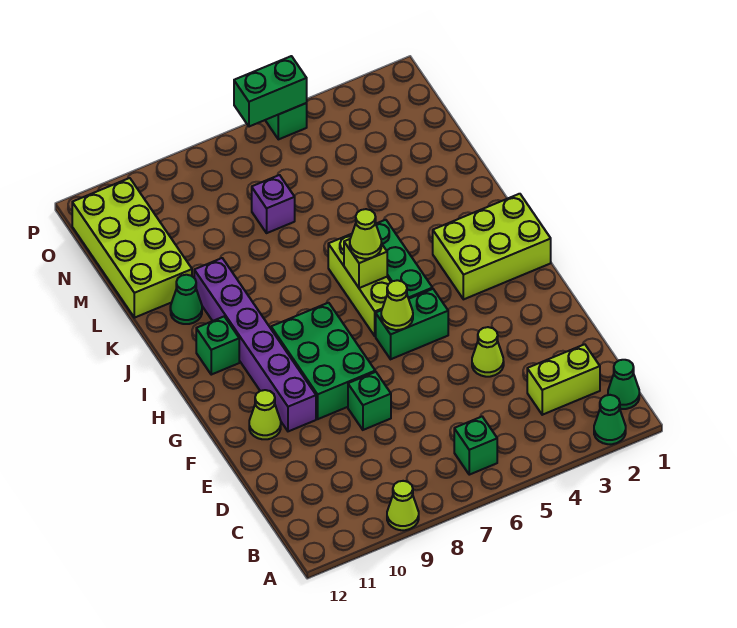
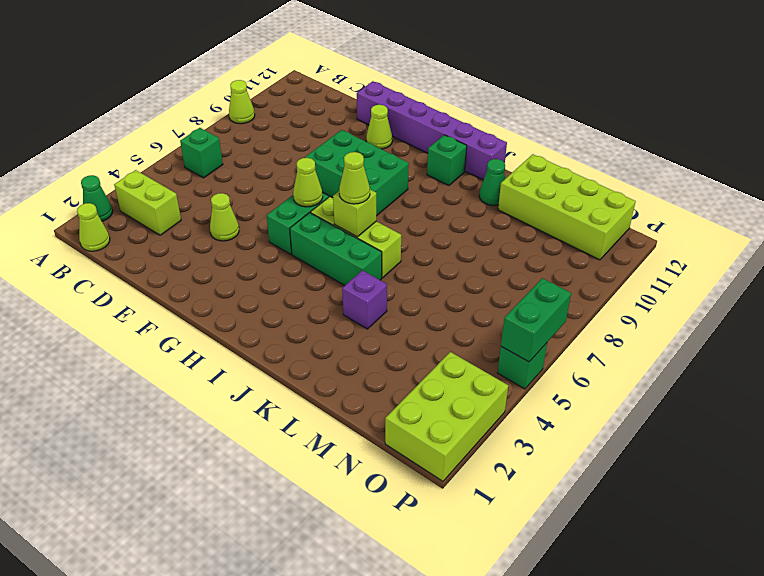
green 1x1 cone [608,360,639,409] -> lime 1x1 cone [77,203,110,251]
lime 1x2 brick [527,344,600,415] -> lime 1x2 brick turned to [114,170,181,235]
green 1x1 brick [348,372,391,430] -> none
purple 1x6 brick [194,258,316,431] -> purple 1x6 brick moved to [356,81,507,180]
lime 2x3 brick [433,194,551,299] -> lime 2x3 brick moved to [385,352,508,481]
purple 1x1 brick [252,175,295,233] -> purple 1x1 brick moved to [342,270,387,329]

